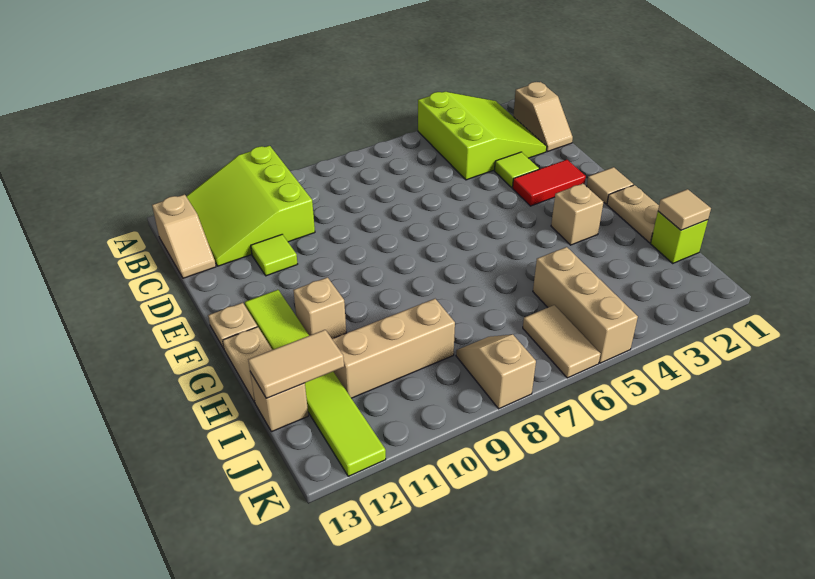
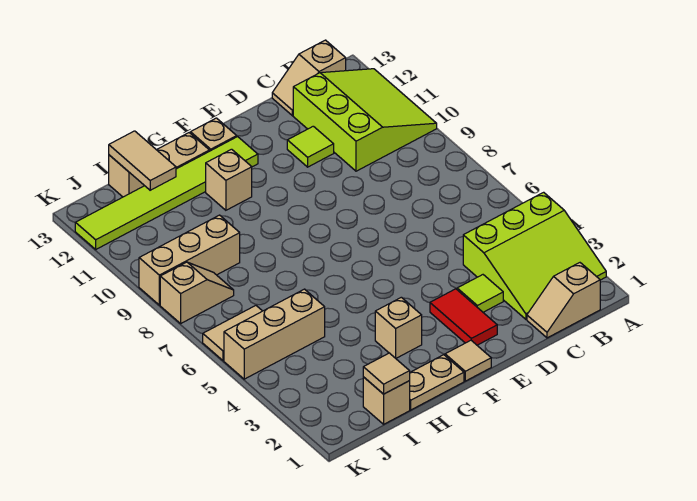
lime 3x3 slope [186,146,315,266] -> lime 3x3 slope turned to [293,69,437,171]
lime 1x1 brick [651,211,708,263] -> tan 1x1 brick [363,377,410,424]
tan 1x3 brick [332,299,455,398] -> tan 1x3 brick turned to [139,215,240,305]

